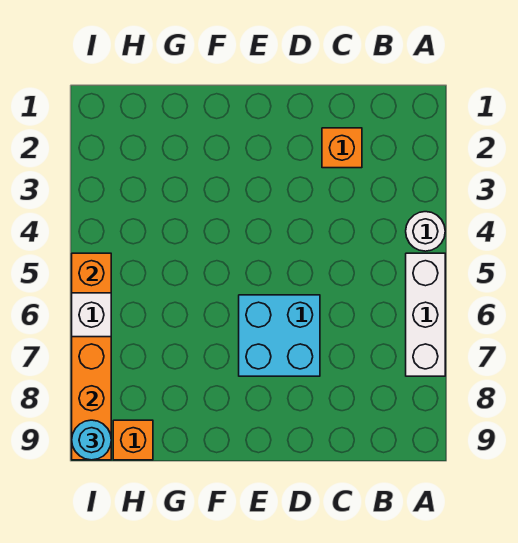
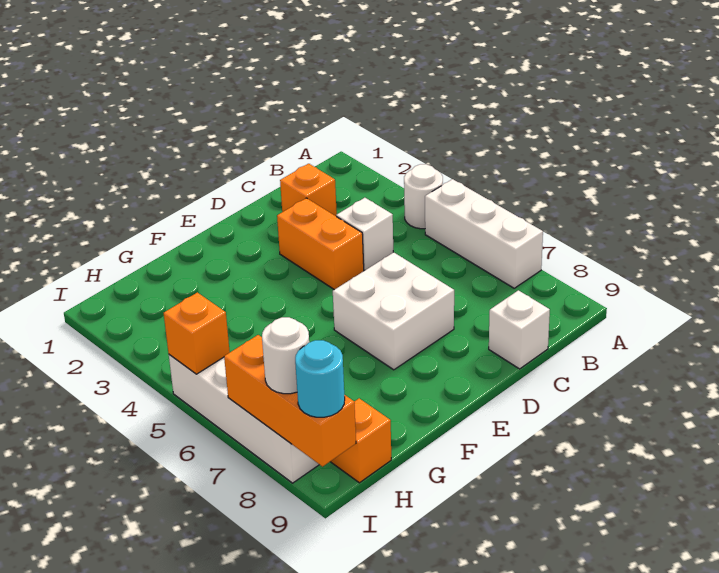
none -> white 1x1 brick [336,198,393,270]
none -> white 1x1 brick [489,290,550,369]
none -> orange 1x2 brick [277,198,364,290]
cyan 2x2 brick [239,295,320,376] -> white 2x2 brick [333,252,454,370]
none -> white 1x1 round brick [262,317,309,394]

